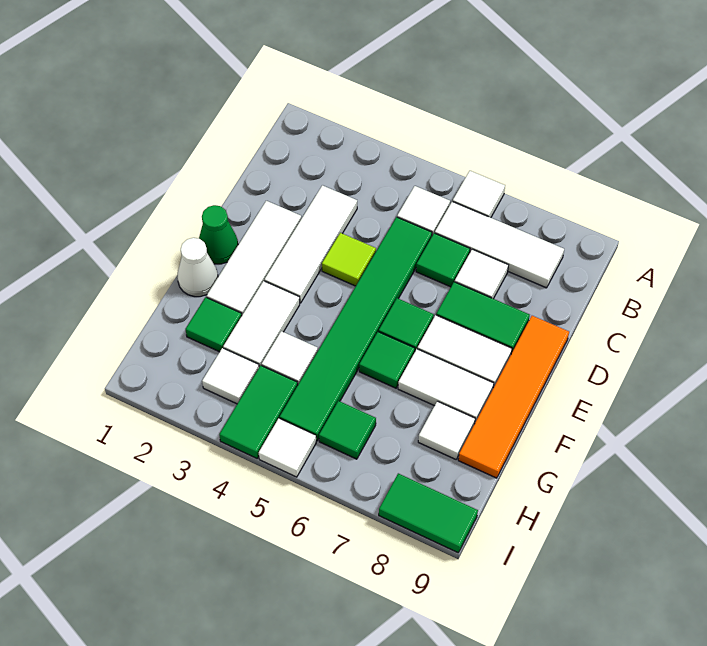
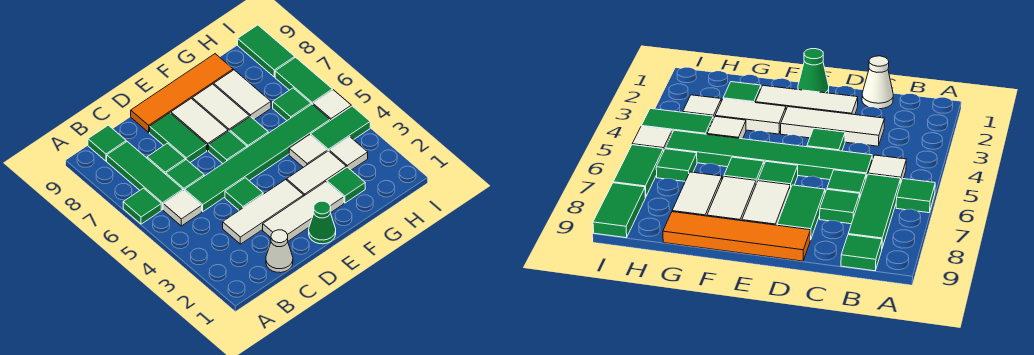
white 1x1 tile [453,171,505,218] -> green 1x1 tile [123,188,161,224]
white 1x3 tile [435,201,564,288] -> green 1x3 tile [107,142,183,210]
none -> green 1x1 tile [88,125,126,161]
white 1x1 tile [455,249,508,299] -> green 1x1 tile [147,143,185,174]
lime 1x1 tile [322,233,376,286] -> green 1x1 tile [225,178,263,210]
white 1x1 cone [177,238,218,297] -> white 1x1 cone moved to [266,230,293,273]
white 1x1 tile [418,401,475,459] -> white 1x2 tile [214,70,271,120]
none -> green 1x2 tile [275,57,332,104]

